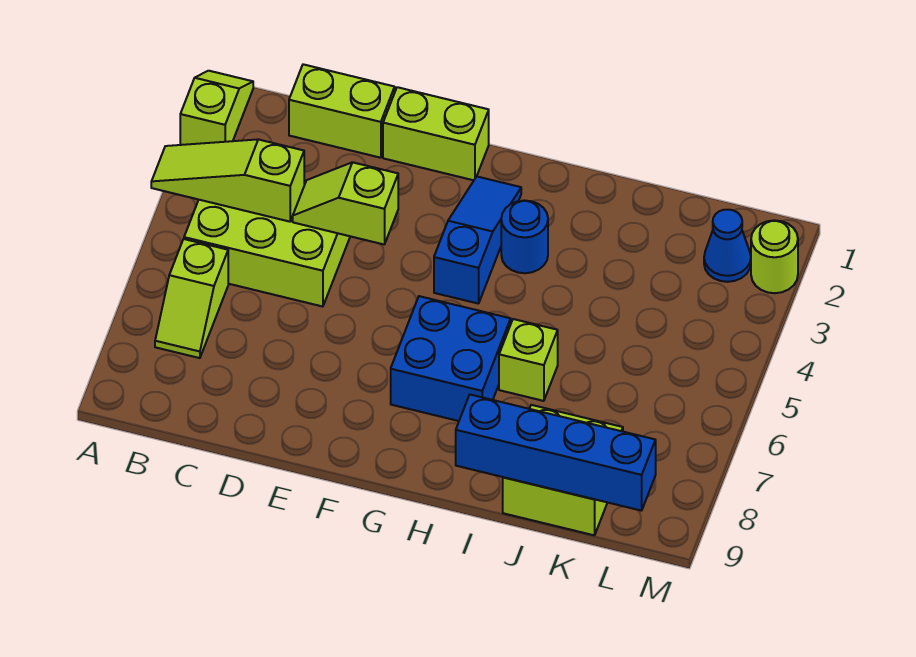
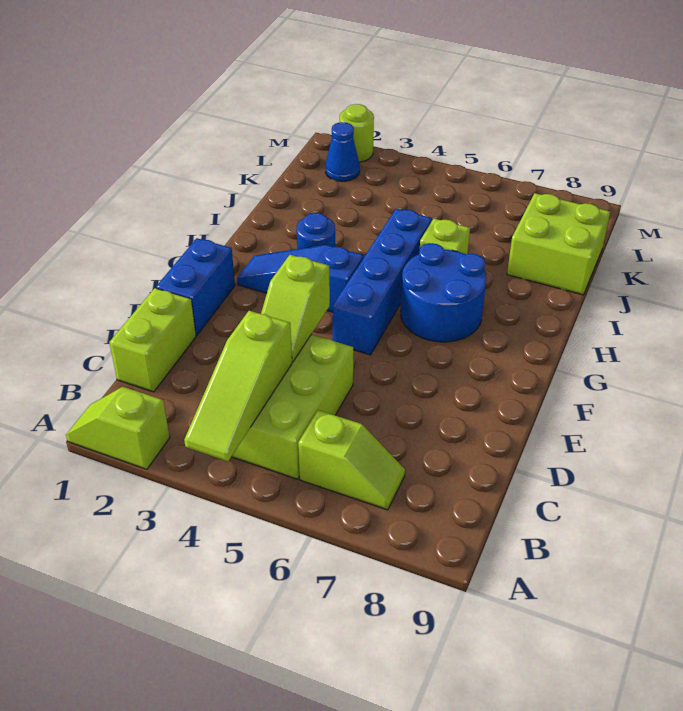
lime 1x2 brick [383,87,489,180] -> blue 1x2 brick [156,238,235,335]
blue 2x2 brick [391,296,511,421] -> blue 2x2 round brick [400,243,486,342]
blue 1x4 brick [456,395,656,511] -> blue 1x4 brick moved to [333,209,432,355]

